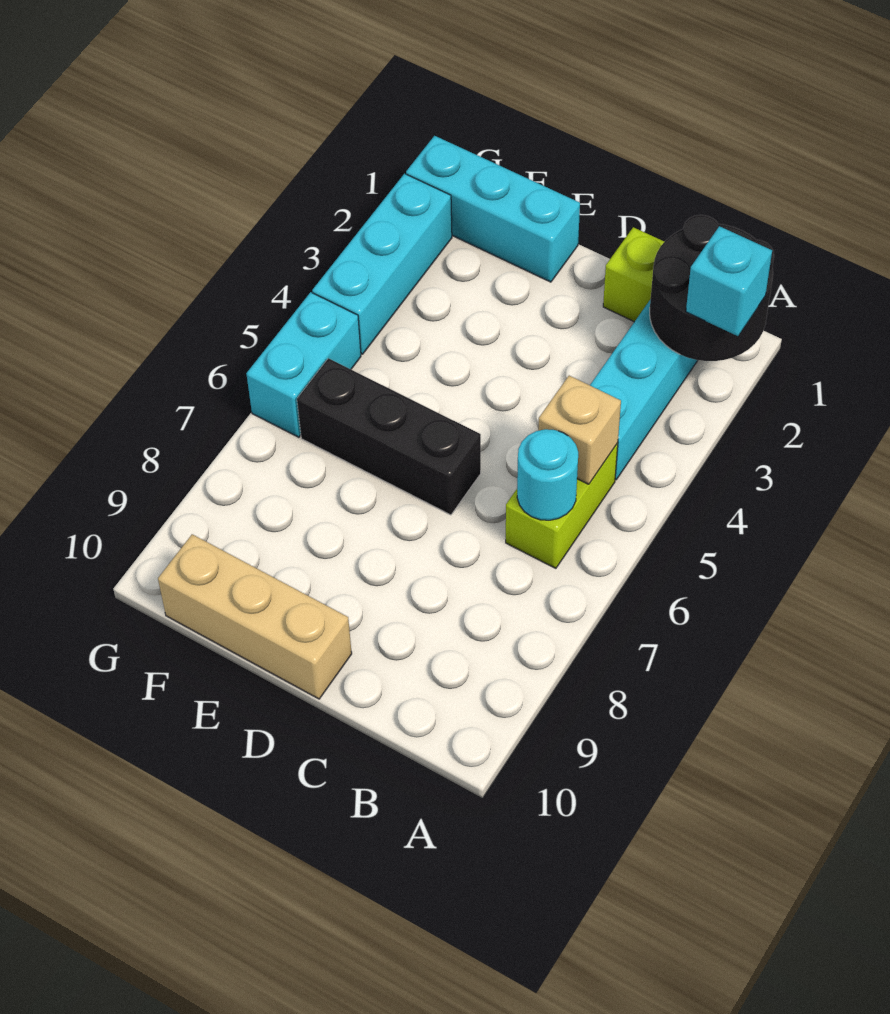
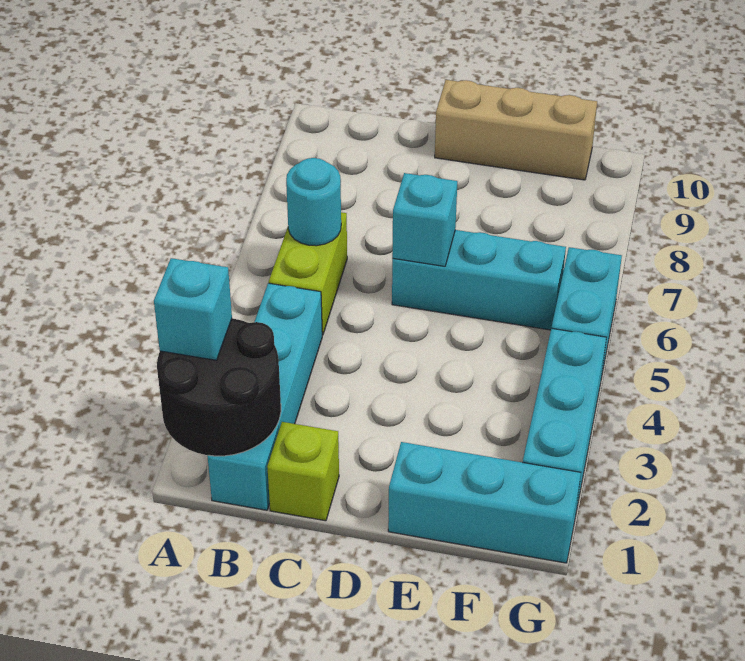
tan 1x1 brick [538,376,621,484] -> none
black 1x3 brick [297,358,481,515] -> cyan 1x3 brick [392,230,566,330]
none -> cyan 1x1 brick [392,173,457,266]

